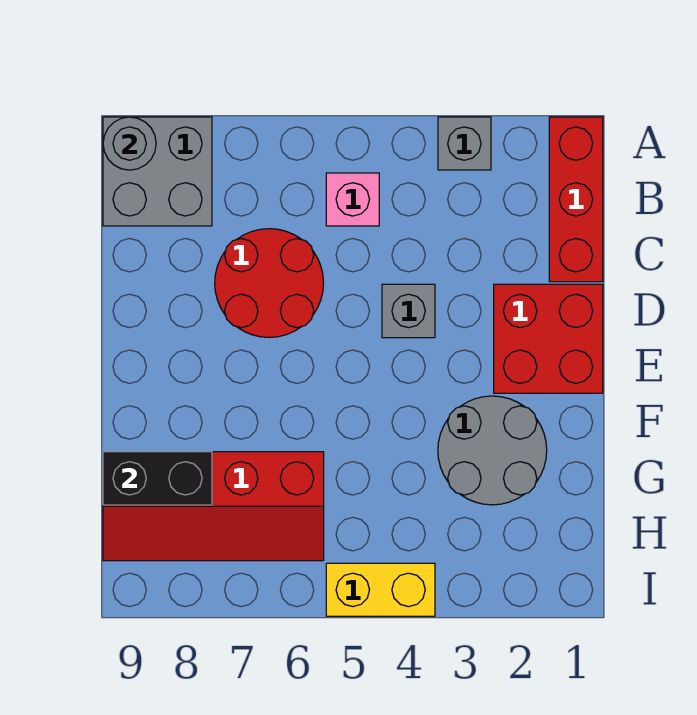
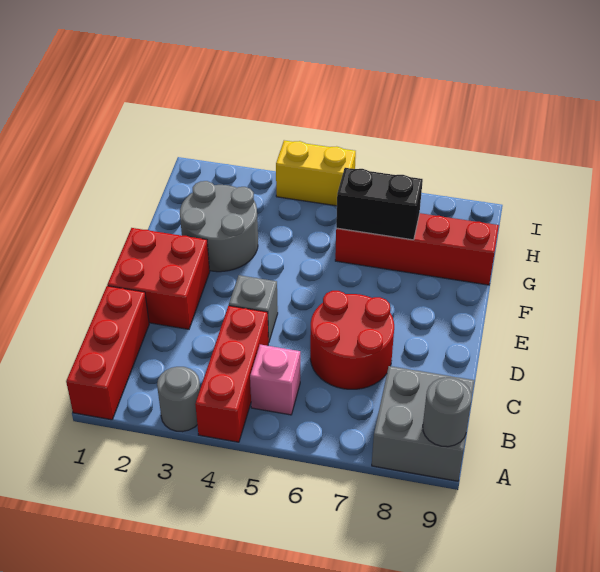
grey 1x1 brick [438,117,491,170] -> grey 1x1 round brick [157,367,200,432]
none -> red 1x3 brick [195,306,268,442]
black 1x2 brick [103,452,212,505] -> black 1x2 brick moved to [336,168,423,240]

